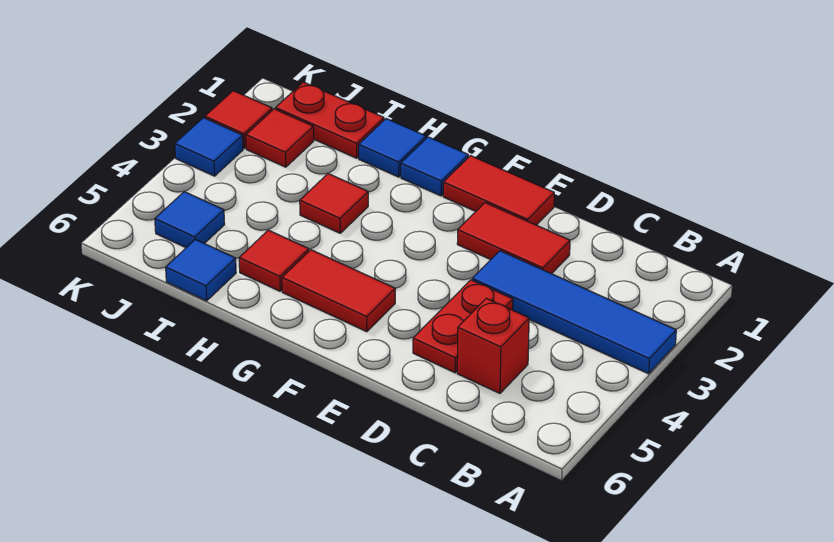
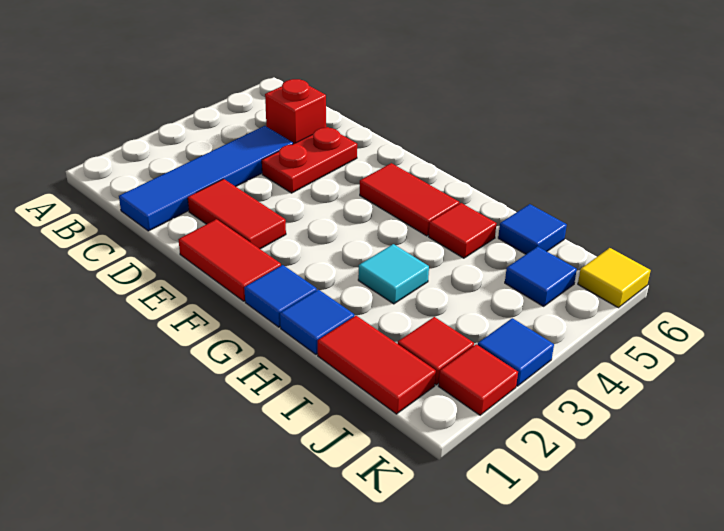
blue 1x4 tile [472,251,676,374] -> blue 1x4 tile turned to [119,126,293,231]
red 1x1 tile [300,174,368,233] -> cyan 1x1 tile [358,244,429,304]
red 1x2 plate [276,82,384,158] -> red 1x2 tile [318,316,436,414]
none -> yellow 1x1 tile [578,248,651,308]

